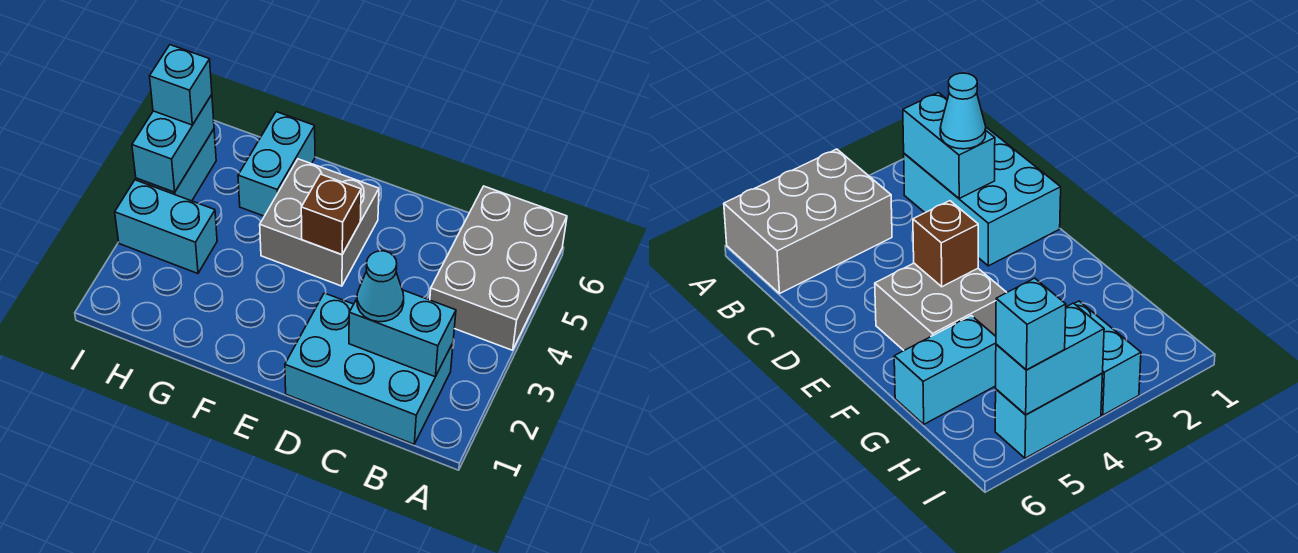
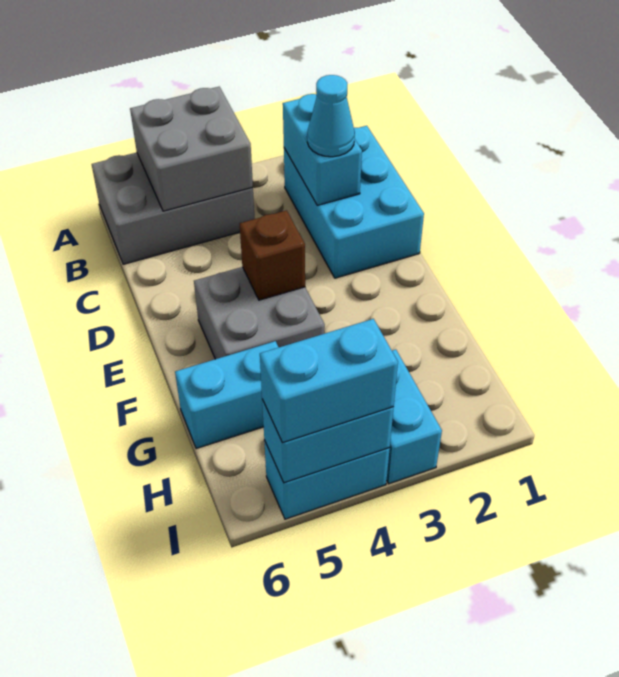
none -> grey 2x2 brick [130,87,253,211]
cyan 1x1 brick [150,45,212,125] -> cyan 1x2 brick [260,319,398,443]

